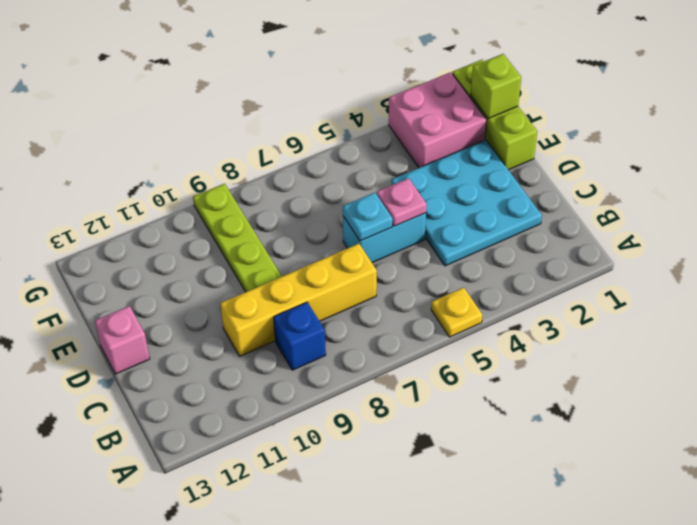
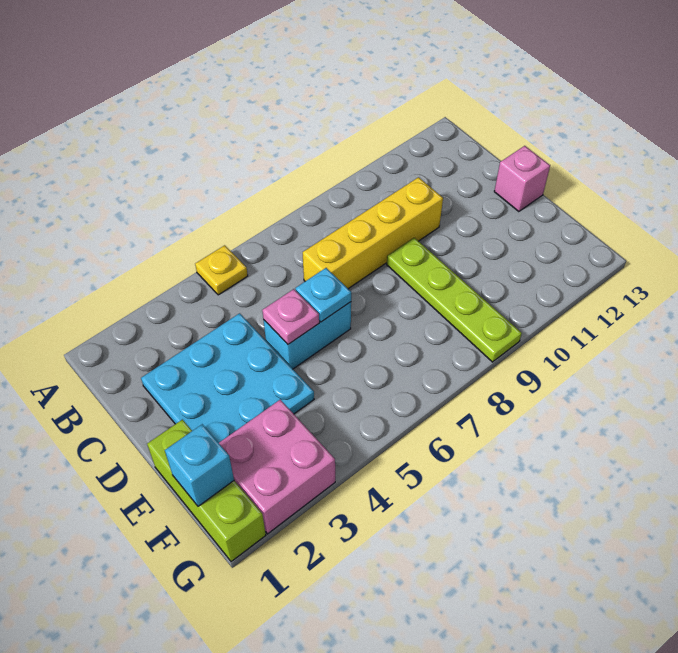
blue 1x1 brick [274,302,326,370] -> none
lime 1x1 brick [471,54,521,118] -> cyan 1x1 brick [165,424,234,506]

